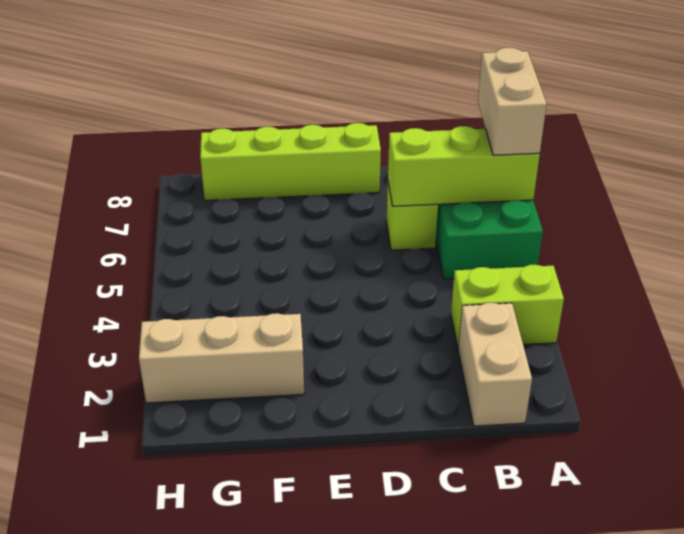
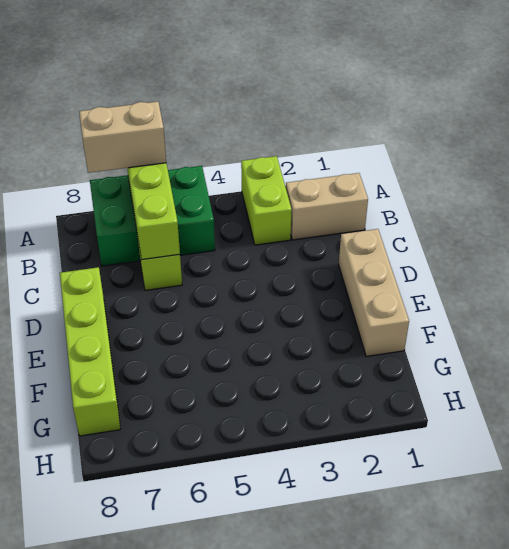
tan 1x3 brick [139,313,304,403] -> tan 1x3 brick moved to [339,229,409,356]

